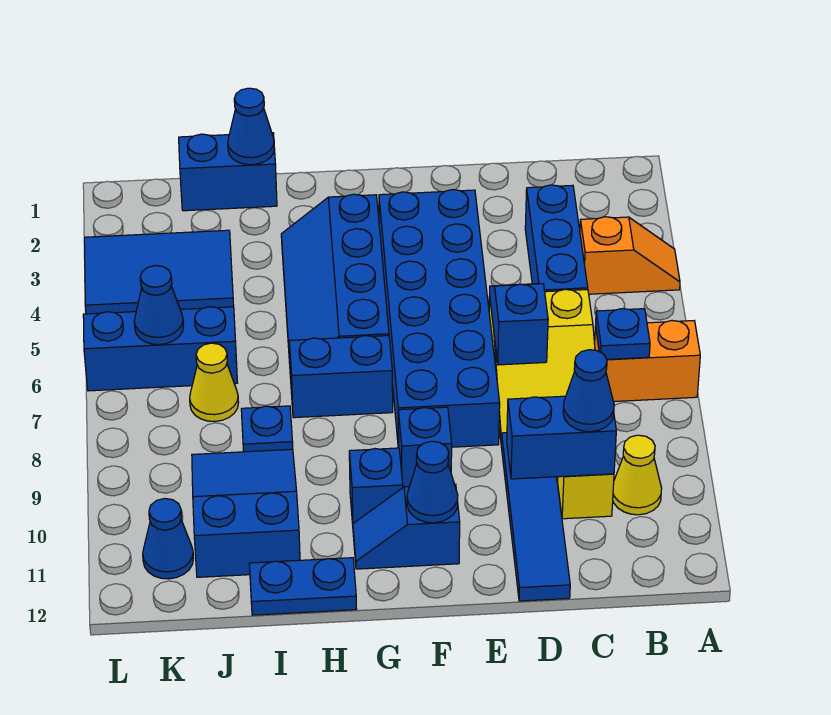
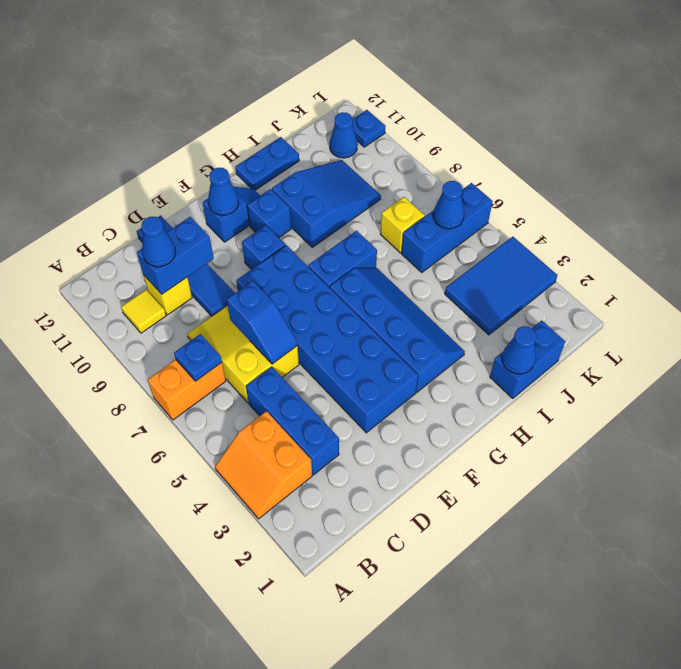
orange 1x2 slope [580,217,680,294] -> orange 2x2 slope [215,411,312,519]
yellow 1x1 cone [613,435,662,515] -> yellow 1x1 tile [121,290,166,333]
blue 1x1 plate [241,406,293,452] -> blue 1x1 plate moved to [352,110,386,147]
blue 2x3 slope [192,449,300,577] -> blue 2x3 slope turned to [272,160,381,247]
yellow 1x1 cone [190,343,239,422] -> yellow 1x1 brick [380,197,425,253]

